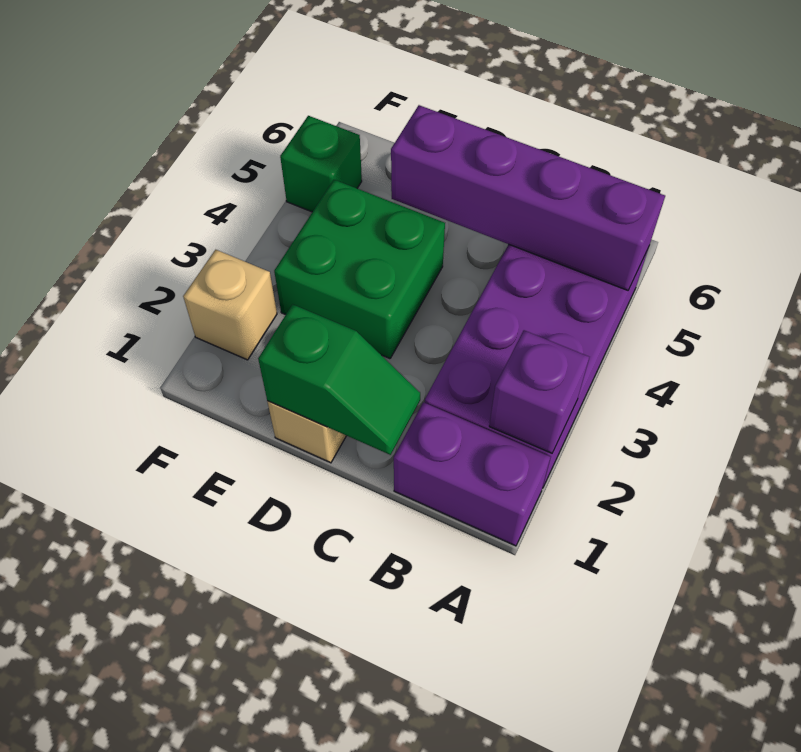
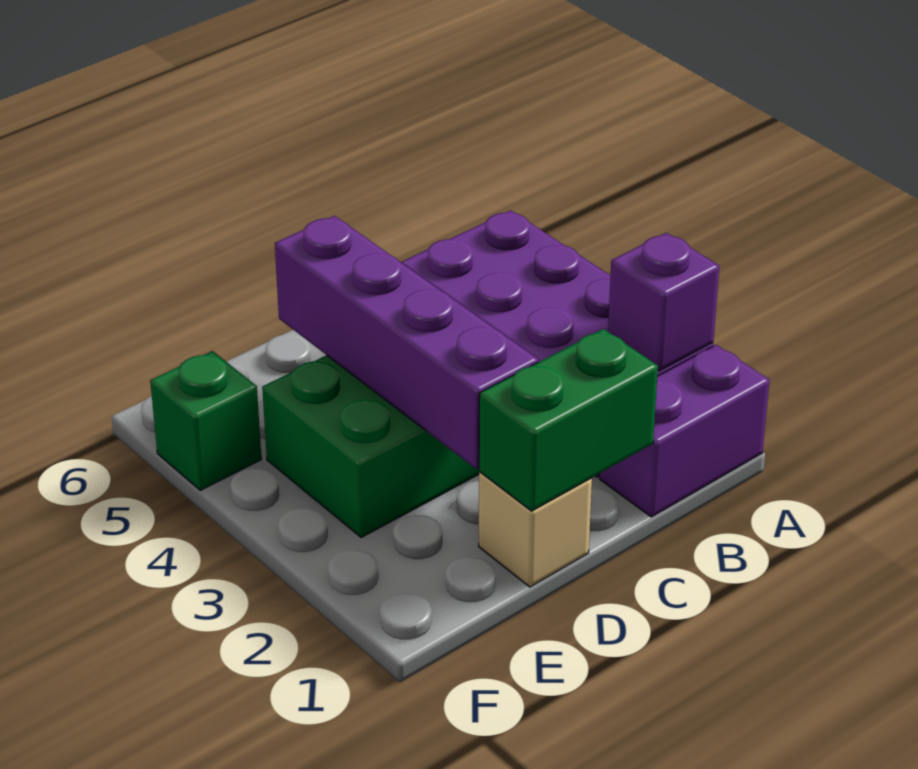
purple 1x4 brick [391,105,665,290] -> purple 1x4 brick turned to [275,216,538,469]
green 1x2 slope [258,304,420,455] -> green 1x2 brick [479,329,658,511]
tan 1x1 brick [183,250,277,360] -> none

